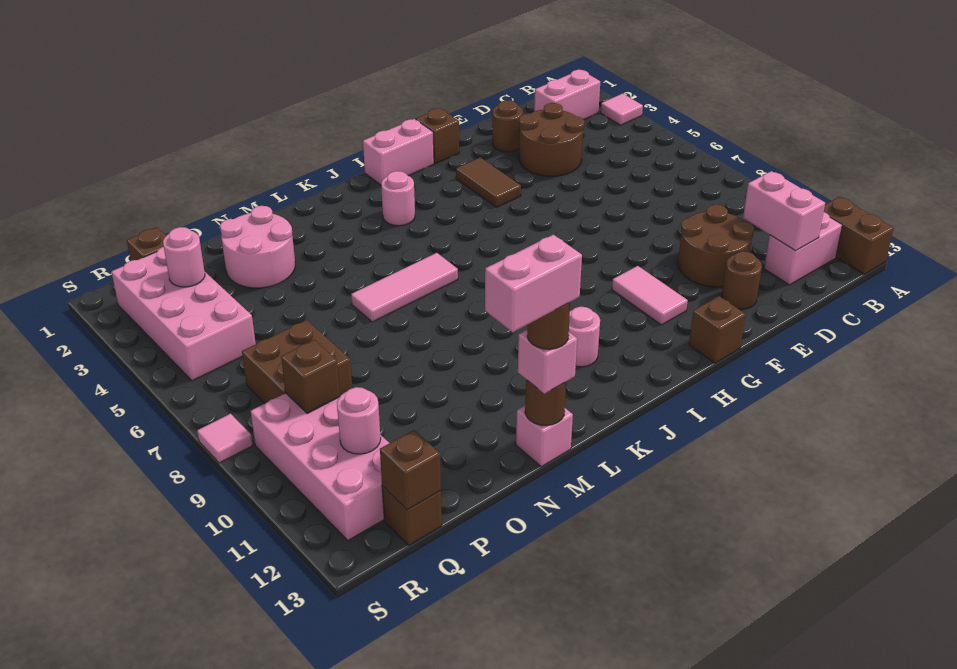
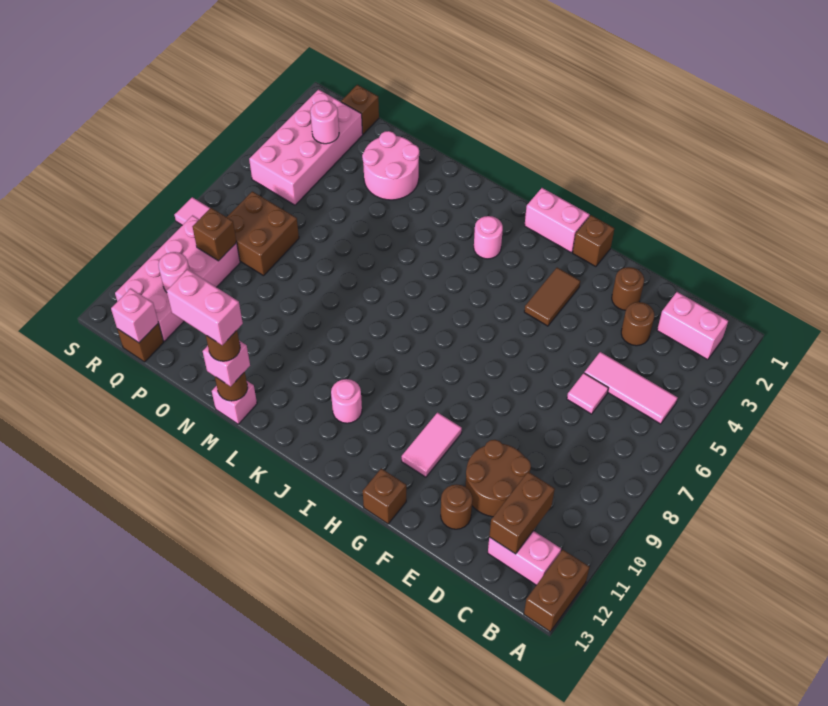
pink 1x1 tile [601,93,643,125] -> pink 1x1 tile moved to [567,373,608,414]
pink 1x2 brick [743,171,825,251] -> brown 1x2 brick [489,472,555,554]
brown 2x2 round brick [519,103,584,176] -> brown 1x1 round brick [621,302,654,346]
pink 1x3 tile [351,253,458,322] -> pink 1x3 tile moved to [584,352,678,424]
brown 1x1 brick [380,430,441,510] -> pink 1x1 brick [111,288,158,343]

